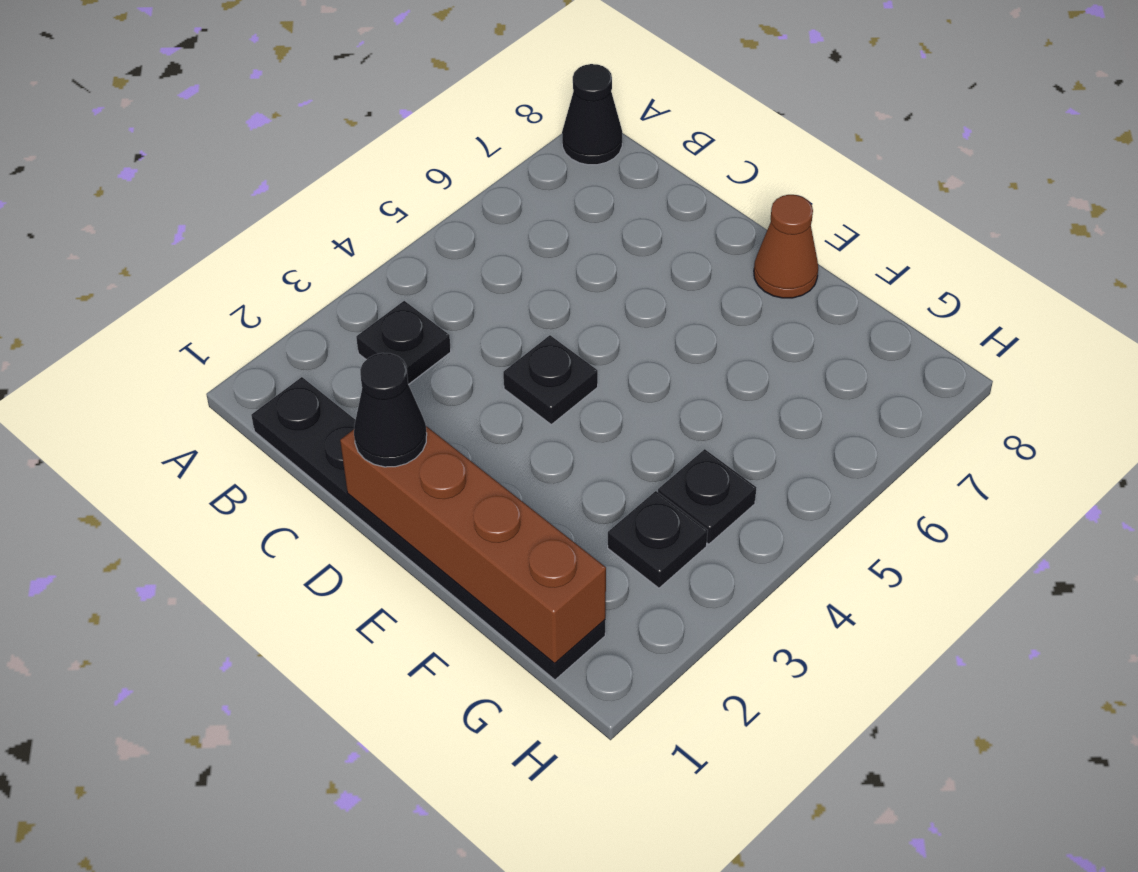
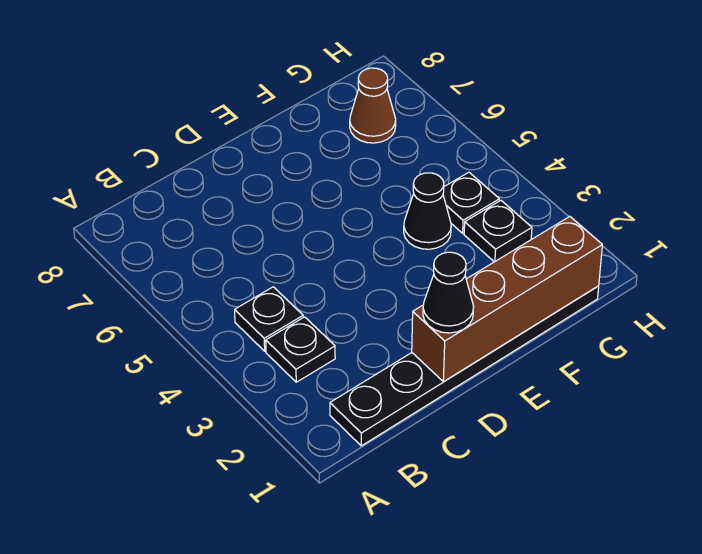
black 1x1 cone [562,64,622,165] -> black 1x1 cone moved to [404,173,451,249]
black 1x1 plate [503,335,598,424] -> black 1x1 plate moved to [235,287,303,351]
brown 1x1 cone [754,195,818,298] -> brown 1x1 cone moved to [350,68,396,143]

